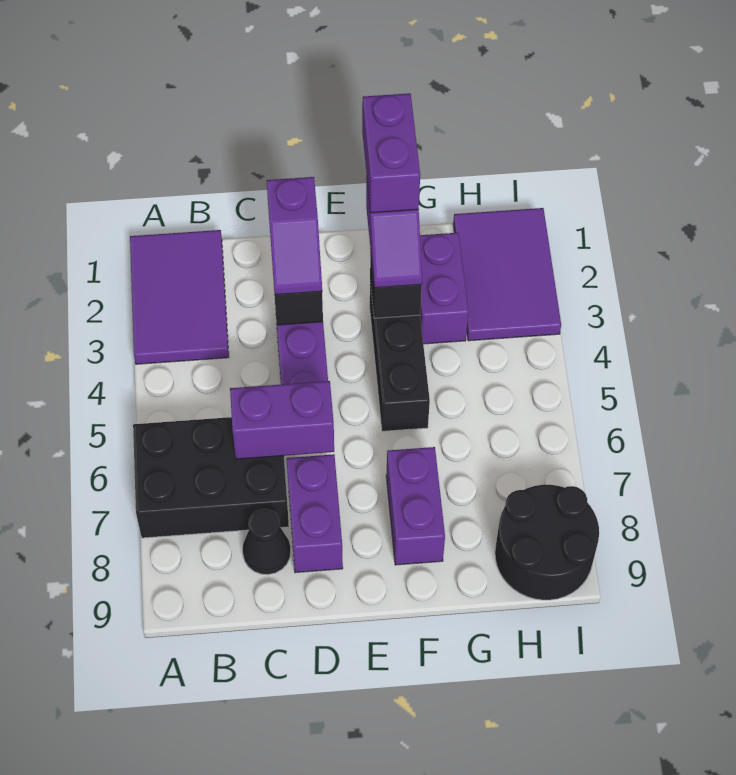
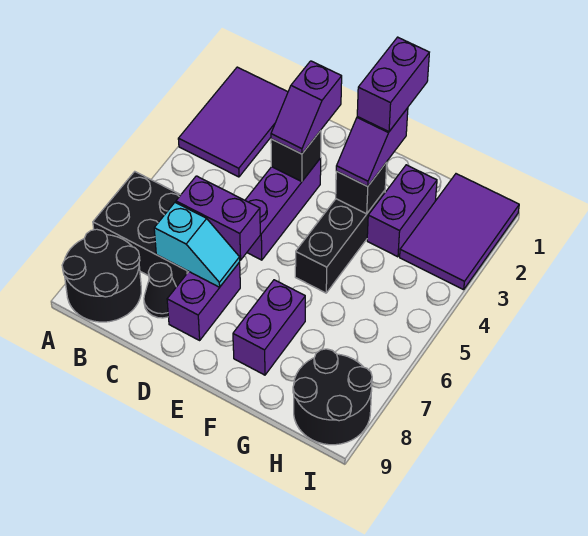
none -> black 2x2 round brick [62,229,141,322]
none -> cyan 1x2 slope [154,203,240,287]

